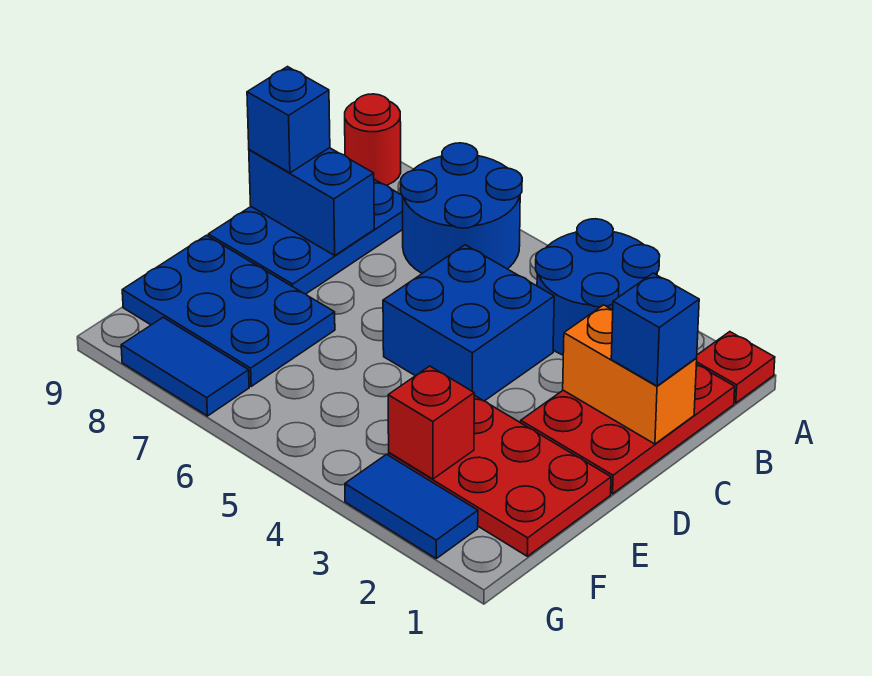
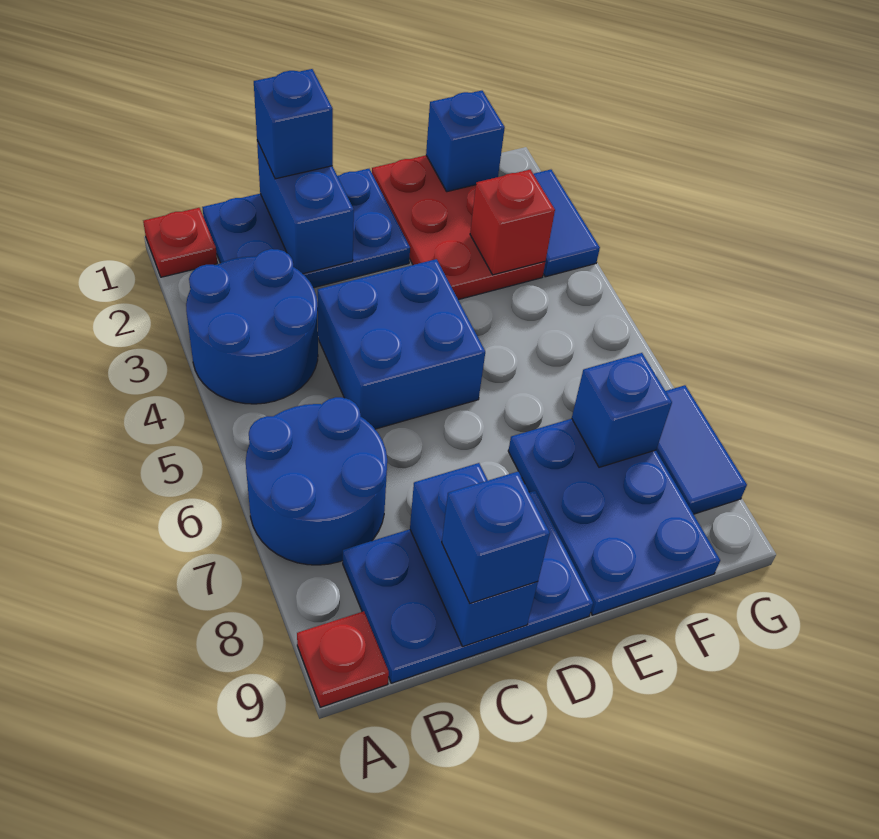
red 1x1 round brick [345,94,401,185] -> red 1x1 plate [297,611,389,707]
red 2x3 plate [521,364,735,494] -> blue 2x3 plate [202,169,410,288]
orange 1x2 brick [563,305,697,444] -> blue 1x2 brick [257,141,354,274]
none -> blue 1x1 brick [426,91,505,192]
none -> blue 1x1 brick [572,353,672,467]

